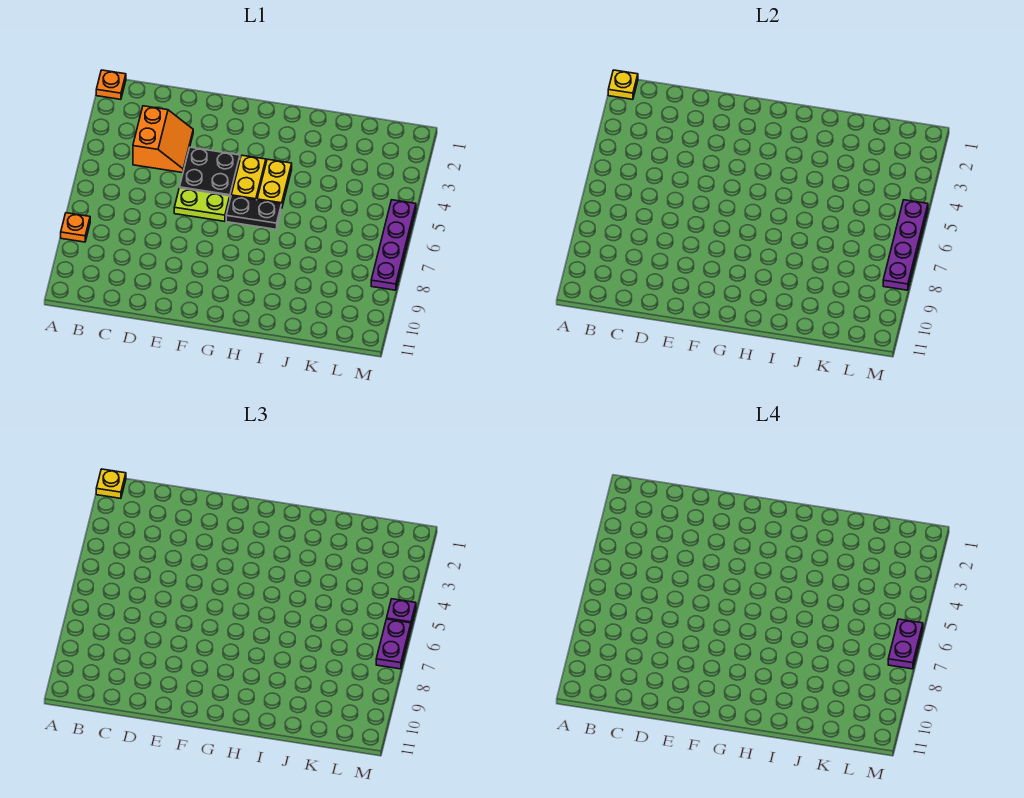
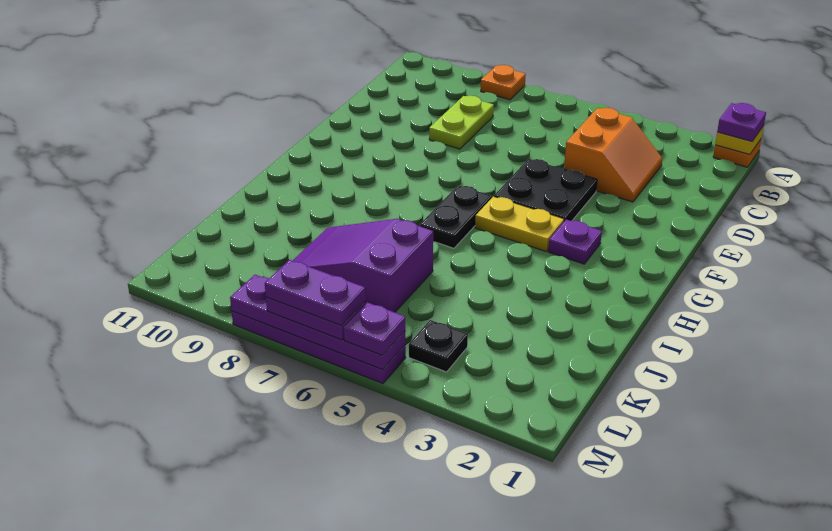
yellow 1x1 plate [96,469,126,498] -> purple 1x1 plate [717,103,766,141]
orange 2x2 slope [133,106,193,173] -> orange 2x2 slope turned to [564,108,662,202]
lime 1x2 plate [174,188,230,221] -> lime 1x2 plate moved to [429,96,494,149]
none -> purple 1x1 plate [548,220,602,264]
yellow 1x2 plate [257,159,292,206] -> none
none -> purple 2x3 slope [293,219,433,312]
none -> black 1x1 plate [409,320,468,372]

